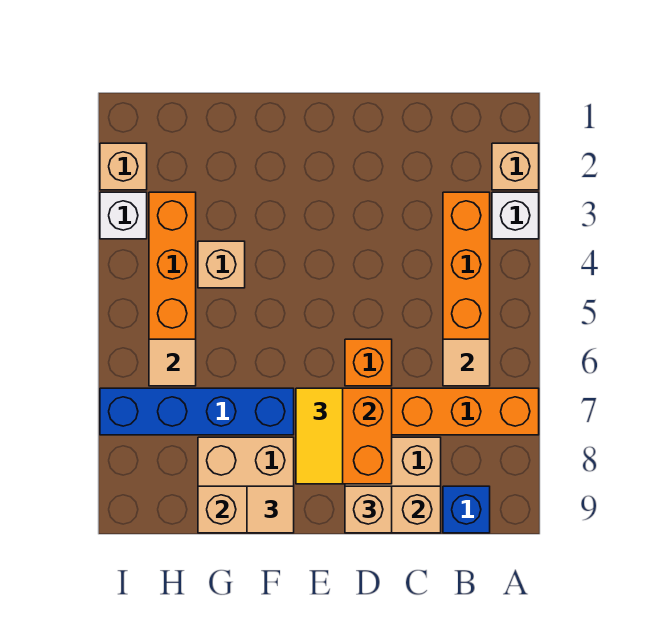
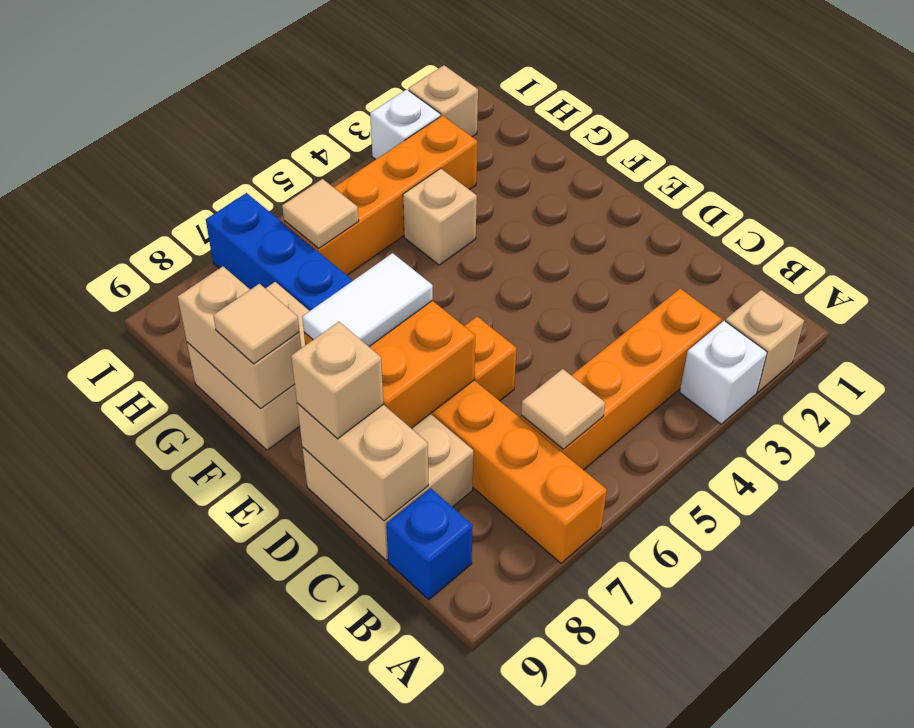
yellow 1x2 tile [296,388,343,484] -> white 1x2 tile [302,253,433,346]

